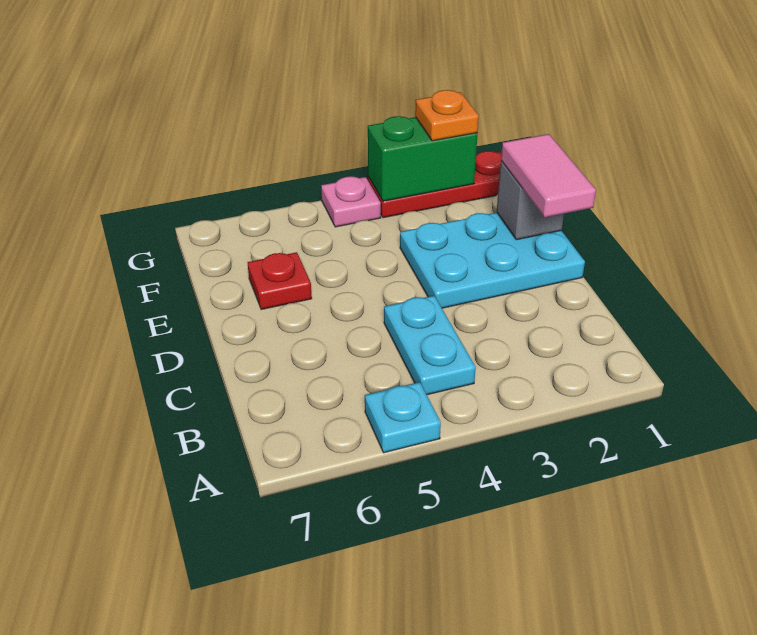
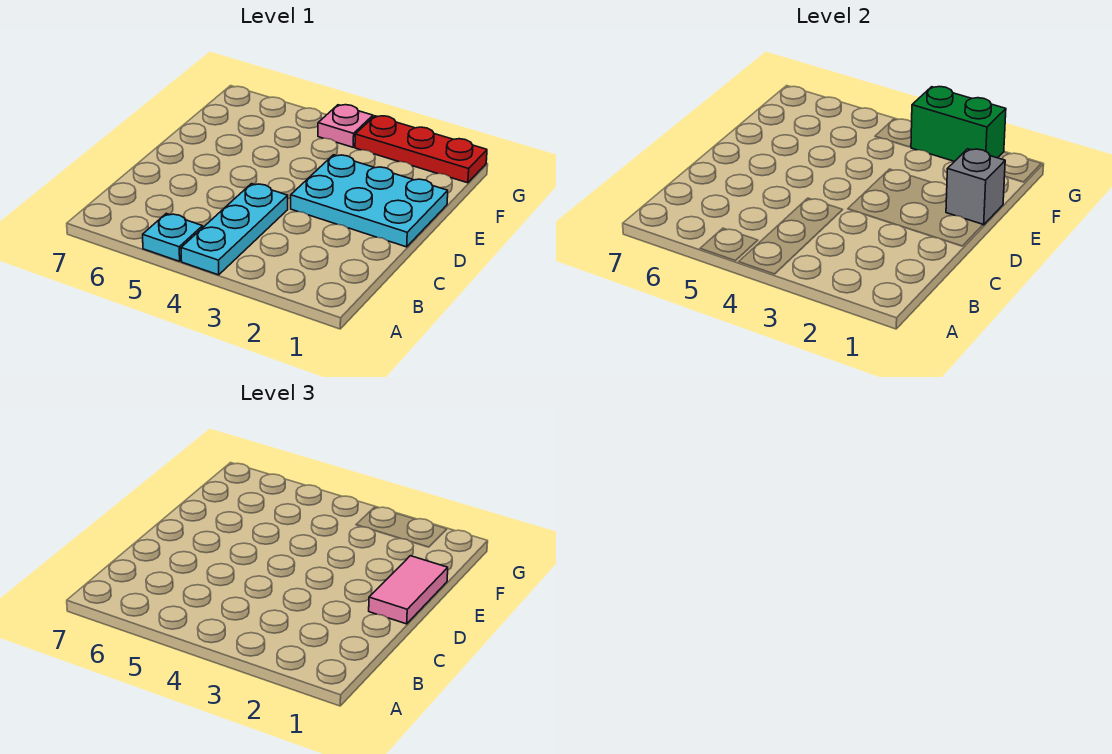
cyan 1x2 plate [384,296,476,395] -> cyan 1x3 plate [181,184,288,275]
red 1x1 plate [247,252,312,310] -> none
orange 1x1 plate [415,90,479,141] -> none

